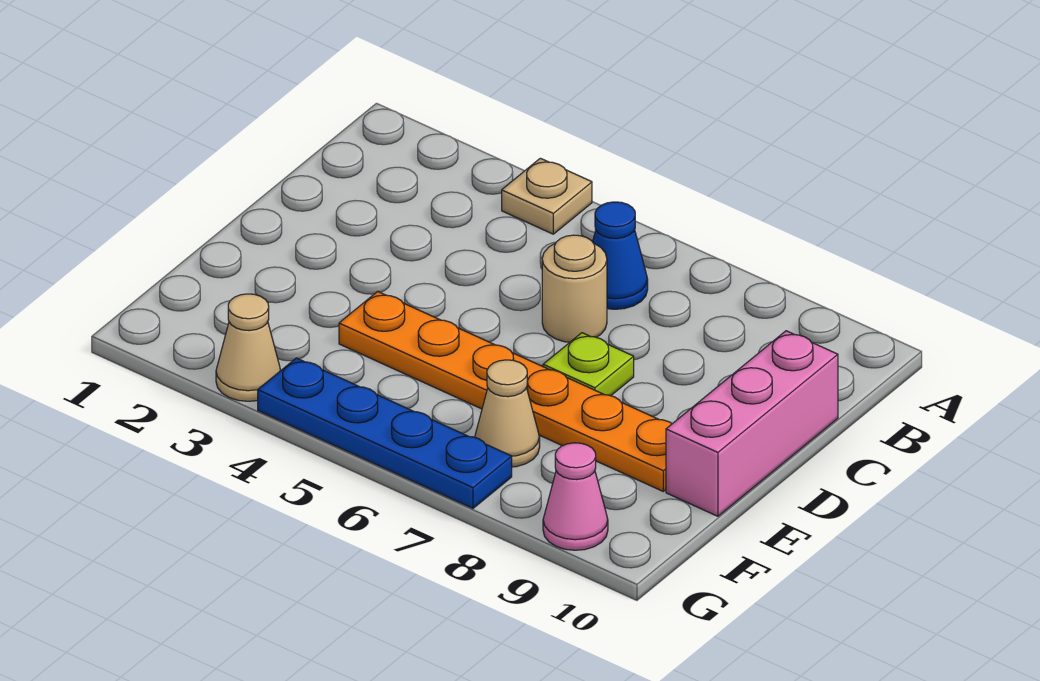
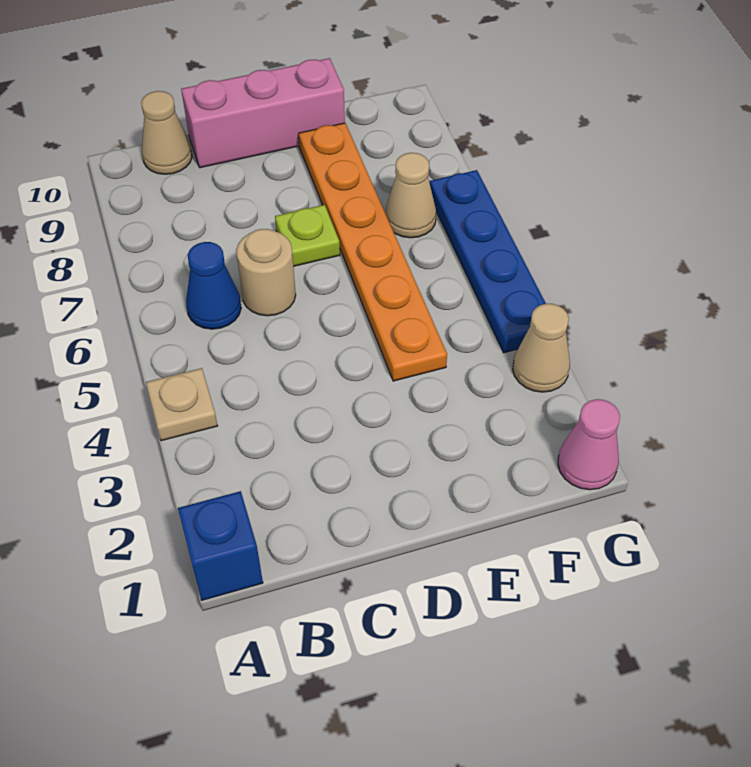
none -> blue 1x1 brick [178,491,263,600]
none -> tan 1x1 cone [141,91,192,174]
pink 1x1 cone [543,443,608,550] -> pink 1x1 cone moved to [558,399,620,490]

